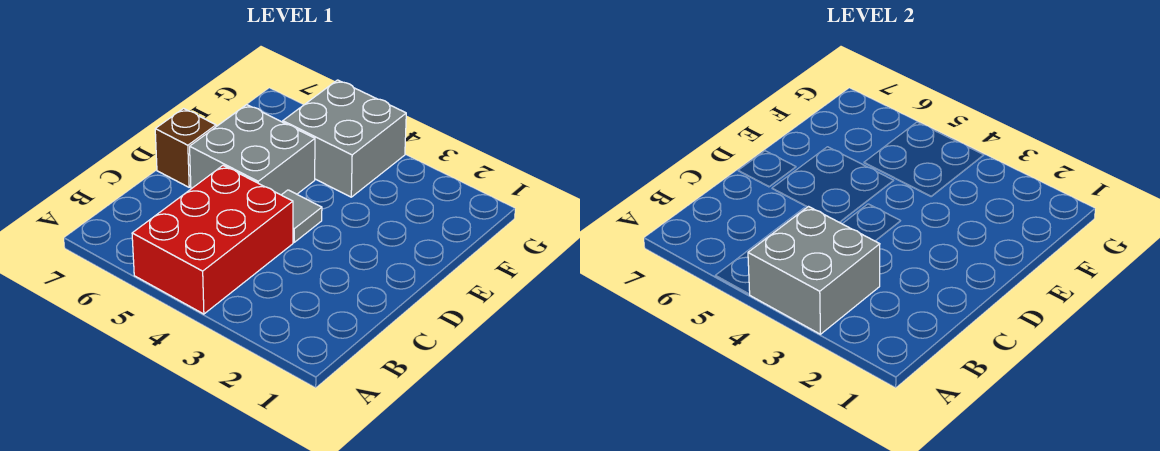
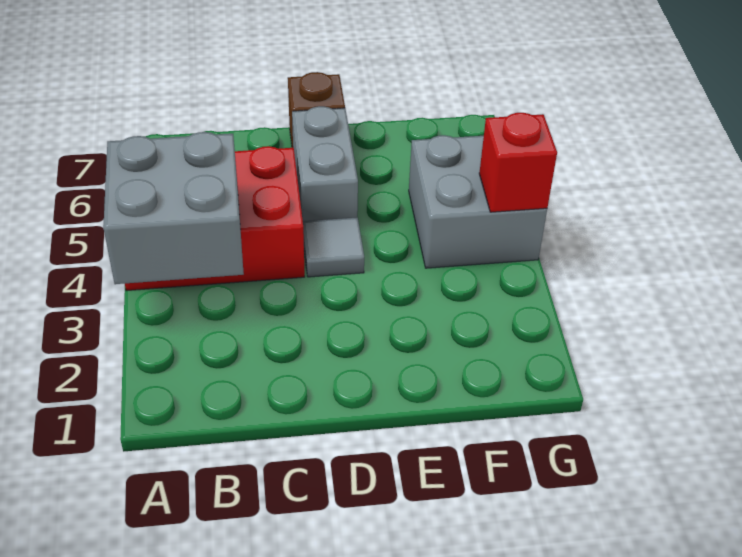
grey 2x2 brick [190,105,315,195] -> grey 1x2 brick [292,106,358,221]
none -> red 1x1 brick [479,113,557,212]

